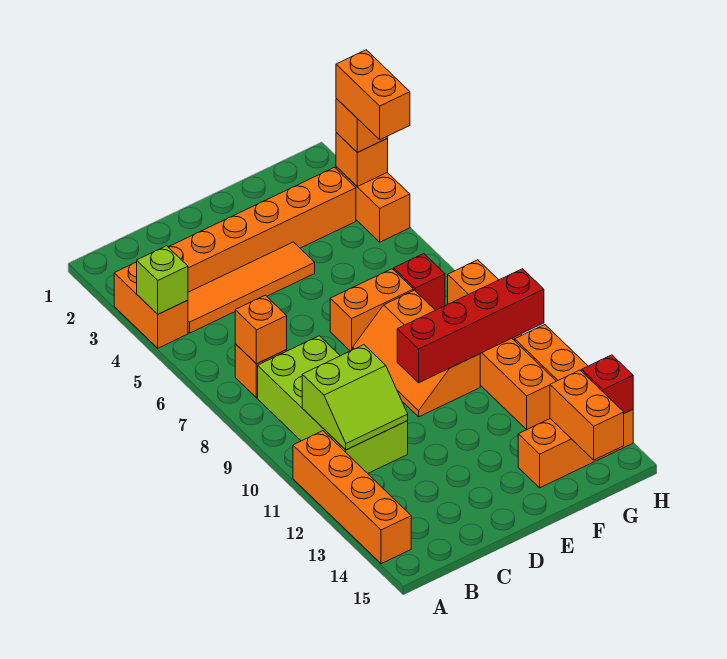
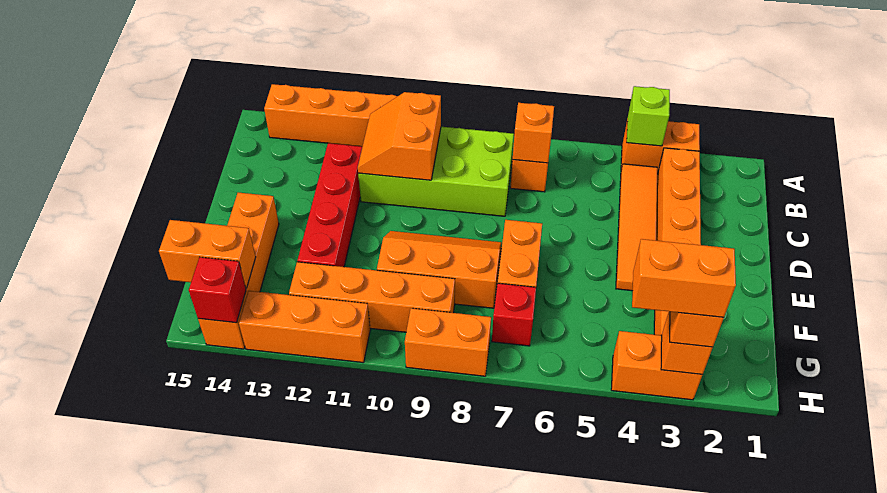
lime 2x2 slope [302,345,408,450] -> orange 2x2 slope [358,92,441,180]
red 1x4 brick [397,269,544,383] -> red 1x4 brick moved to [297,143,362,267]
orange 1x3 brick [518,410,633,488] -> orange 1x4 brick [198,193,279,349]

